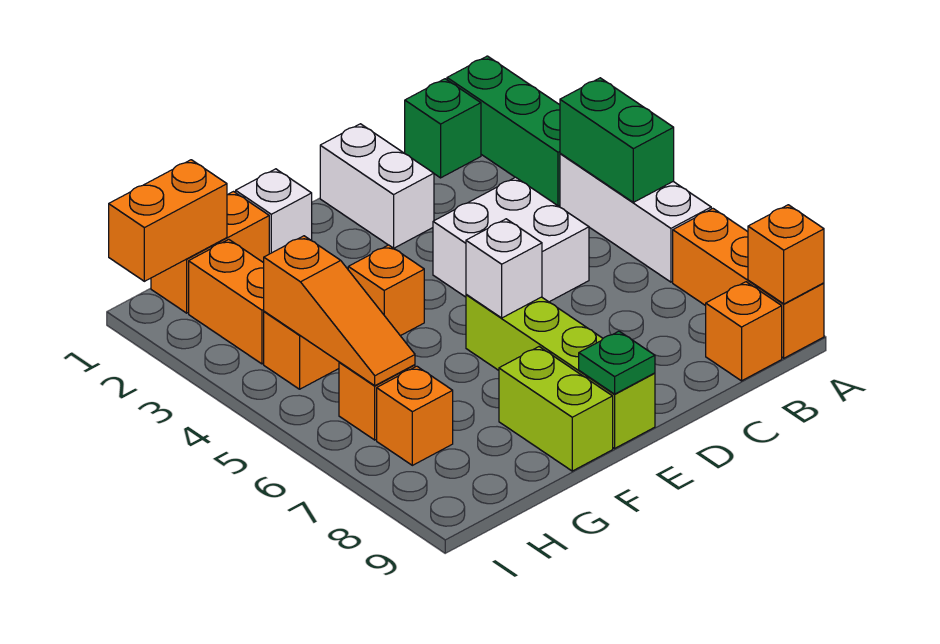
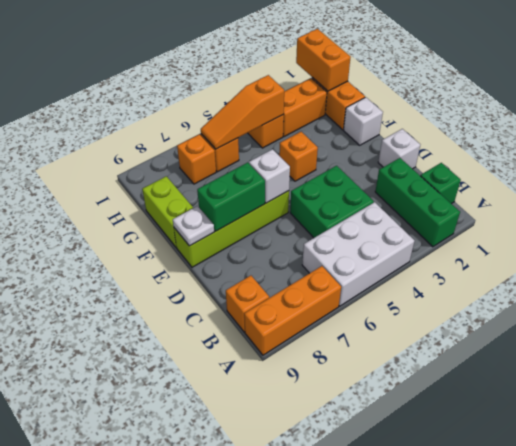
green 1x3 brick [447,56,560,206] -> green 1x3 brick turned to [375,158,460,247]
white 1x3 brick [560,154,711,282] -> white 2x3 brick [302,202,415,306]
green 1x2 brick [560,78,674,202] -> green 1x2 brick moved to [197,162,265,231]
orange 1x1 brick [748,205,824,304] -> none
white 2x2 brick [433,177,589,302] -> green 2x2 brick [290,166,374,238]
white 1x2 brick [320,124,434,248] -> white 1x1 brick [378,129,420,169]
green 1x1 plate [579,331,655,394] -> white 1x1 plate [173,206,214,246]
lime 1x2 brick [499,347,613,471] -> lime 1x2 brick turned to [142,176,193,247]

